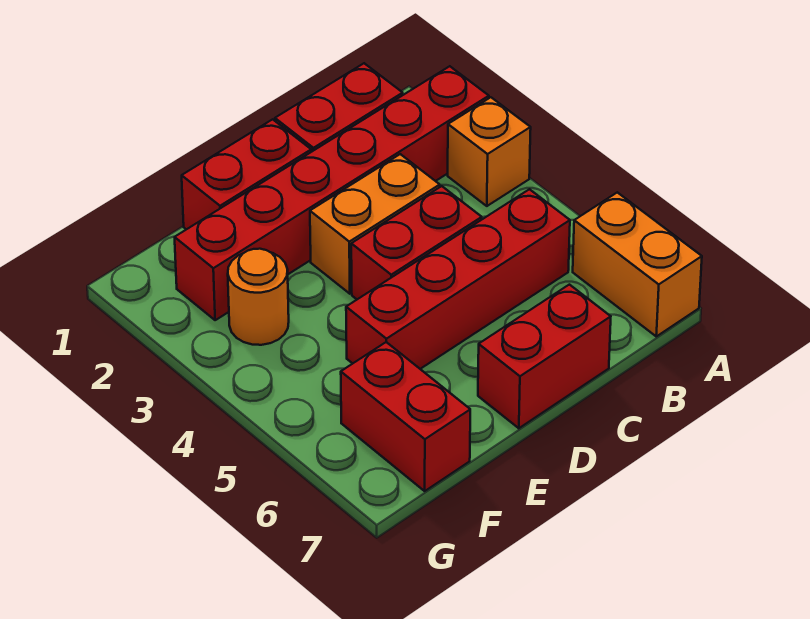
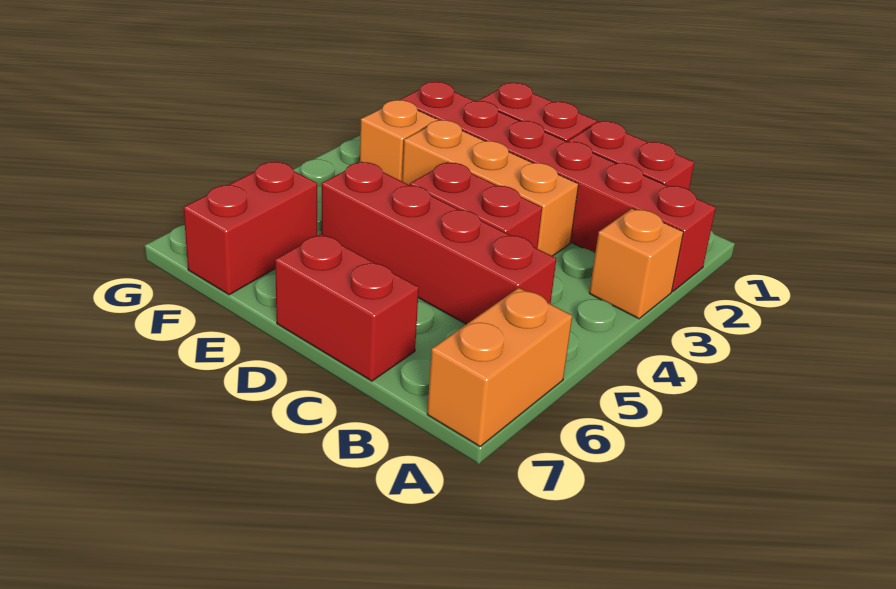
orange 1x2 brick [310,154,440,294] -> orange 1x3 brick [402,120,578,256]
orange 1x1 round brick [228,249,289,345] -> orange 1x1 brick [360,100,438,181]

